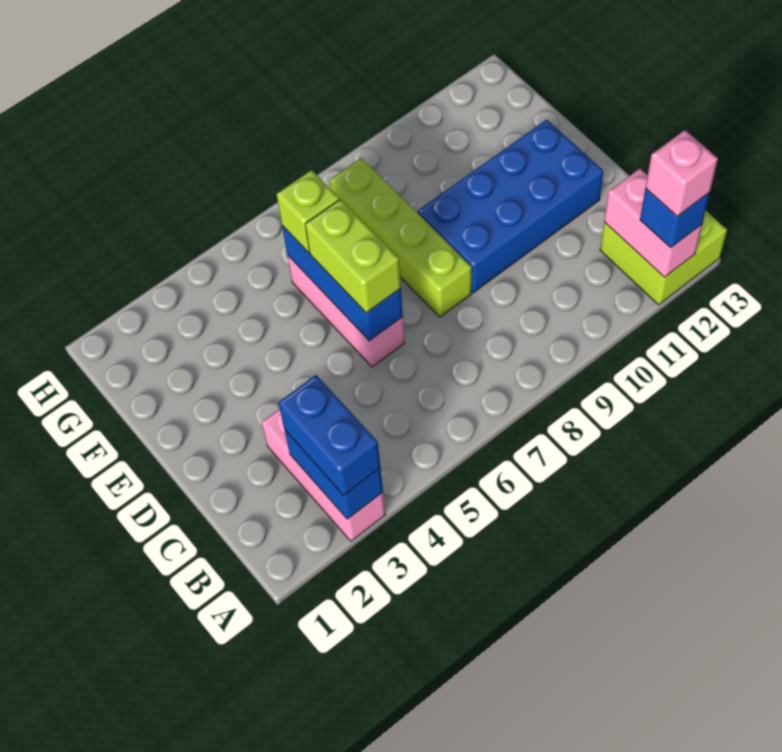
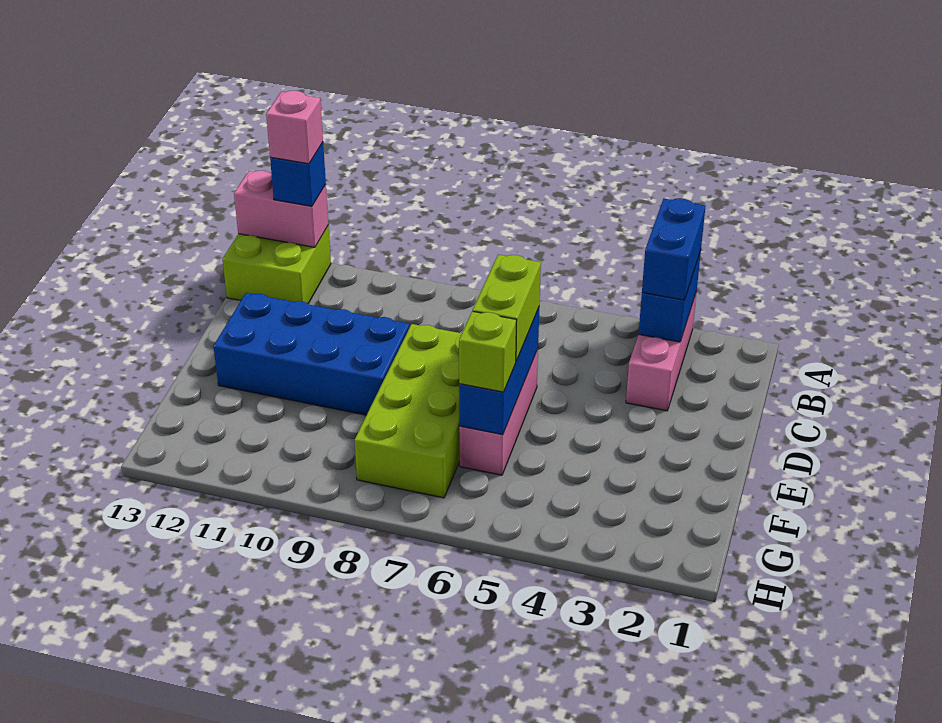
pink 1x2 brick [604,169,702,277] -> pink 1x2 brick turned to [234,171,328,247]
lime 1x4 brick [329,158,472,317] -> lime 2x4 brick [355,324,462,498]

